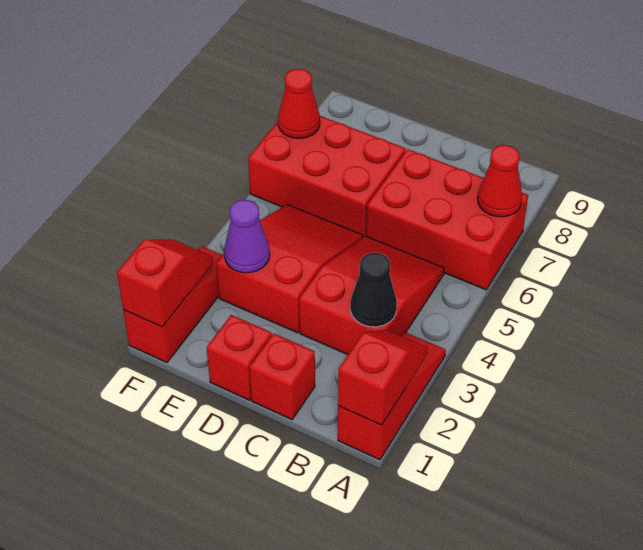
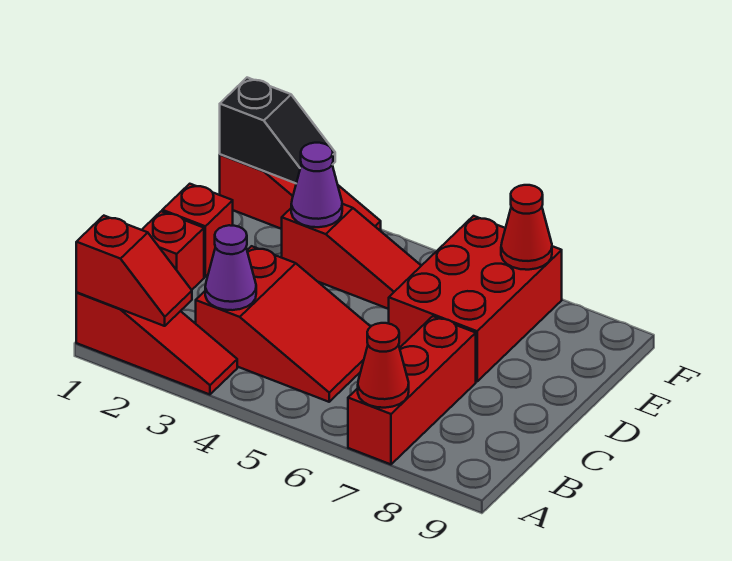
red 2x3 brick [366,149,528,290] -> red 1x3 brick [348,316,476,464]
black 1x1 cone [350,253,397,327] -> purple 1x1 cone [205,225,256,310]
red 2x3 slope [216,204,363,333] -> red 1x3 slope [282,204,421,309]
red 1x2 slope [117,240,213,327] -> black 1x2 slope [220,78,335,183]

